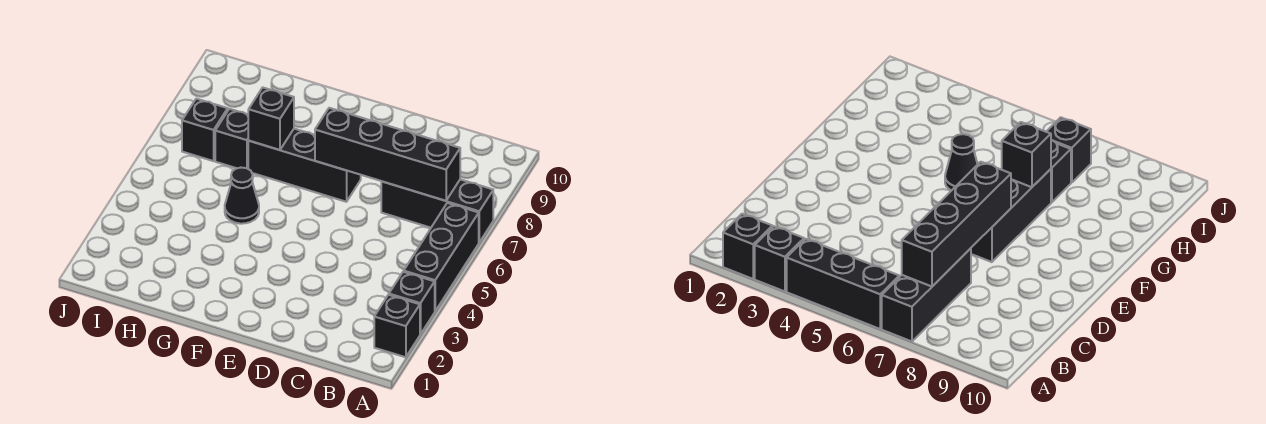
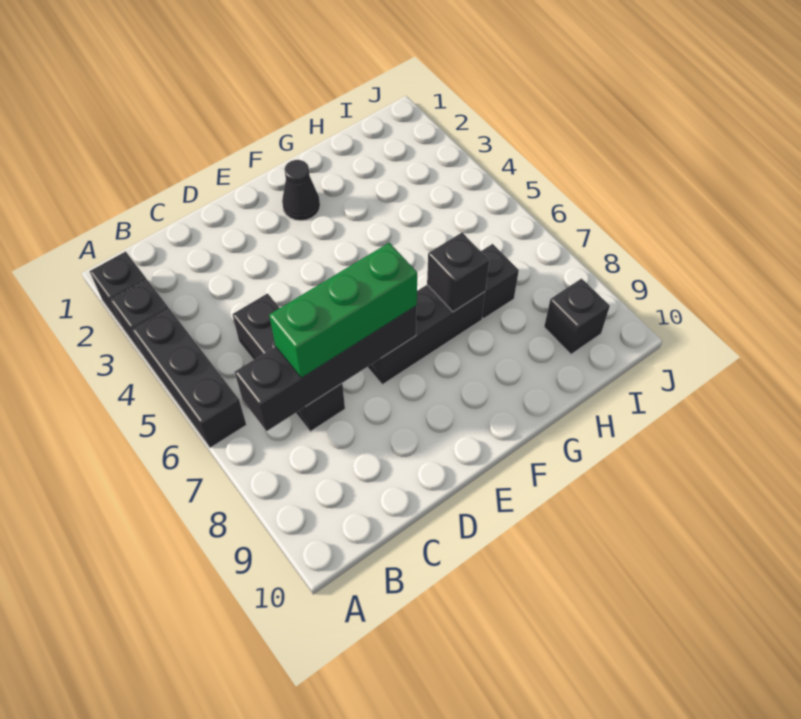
black 1x3 brick [381,179,493,242] -> black 1x3 brick turned to [232,294,345,431]
none -> green 1x3 brick [269,243,417,378]
black 1x1 cone [225,168,259,224] -> black 1x1 cone moved to [282,160,320,221]
black 1x1 brick [182,99,228,161] -> black 1x1 brick moved to [544,279,610,354]

